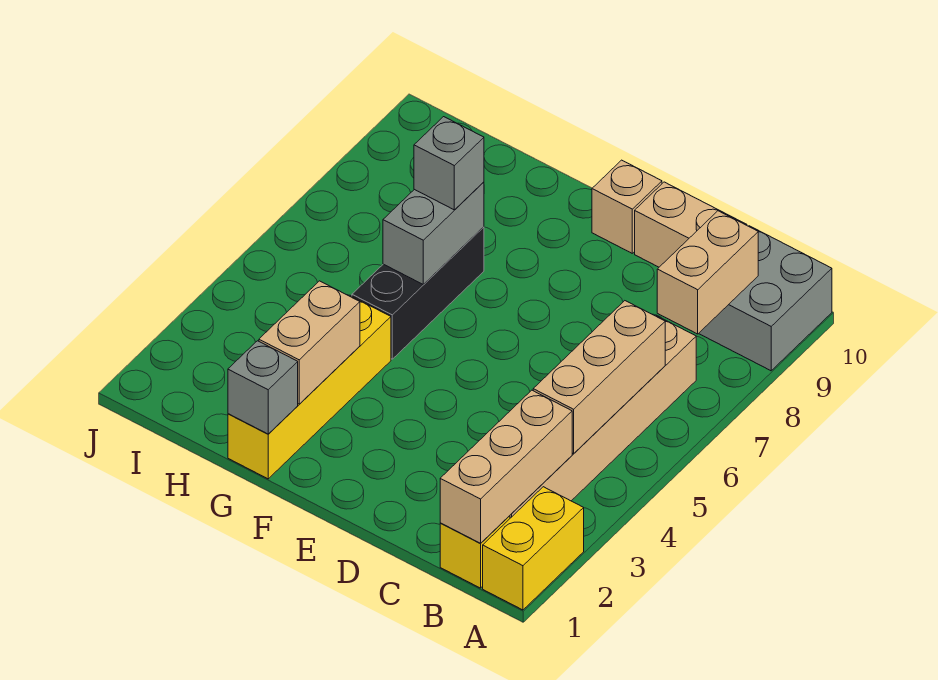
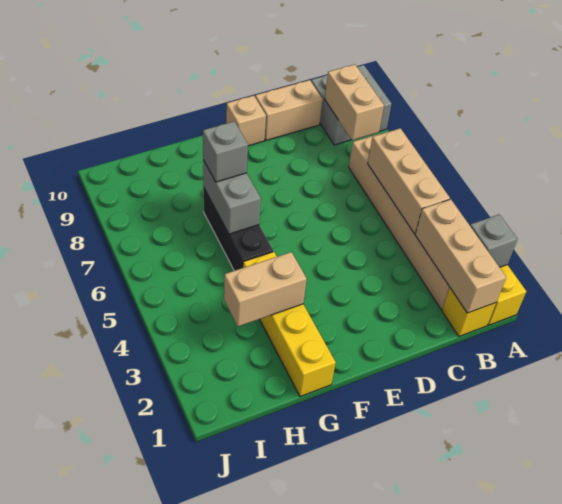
grey 1x1 brick [228,341,298,434] -> grey 1x1 brick moved to [470,215,517,267]
tan 1x2 brick [259,281,360,404] -> tan 1x2 brick turned to [224,252,307,326]

